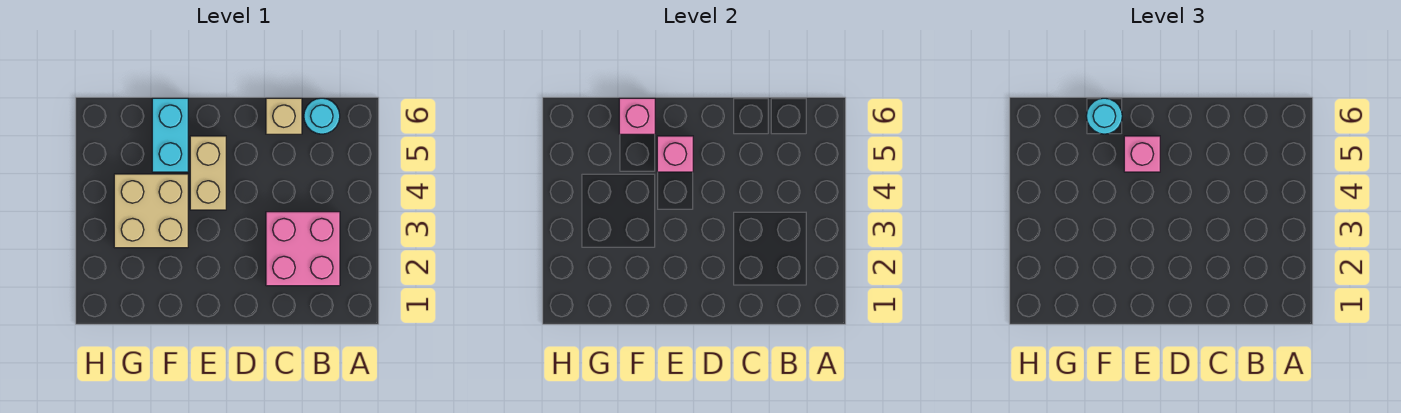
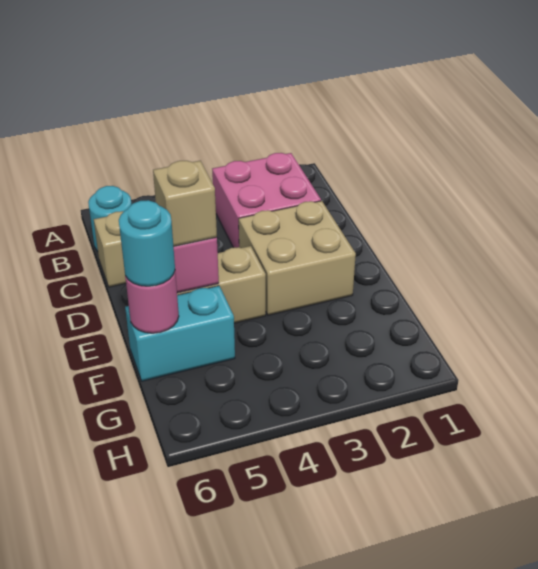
pink 1x1 brick [1124,136,1160,172] -> tan 1x1 brick [153,161,217,247]
tan 2x2 brick [114,174,188,248] -> tan 2x2 brick moved to [239,201,356,315]
pink 1x1 brick [619,98,655,134] -> pink 1x1 round brick [125,272,179,333]

